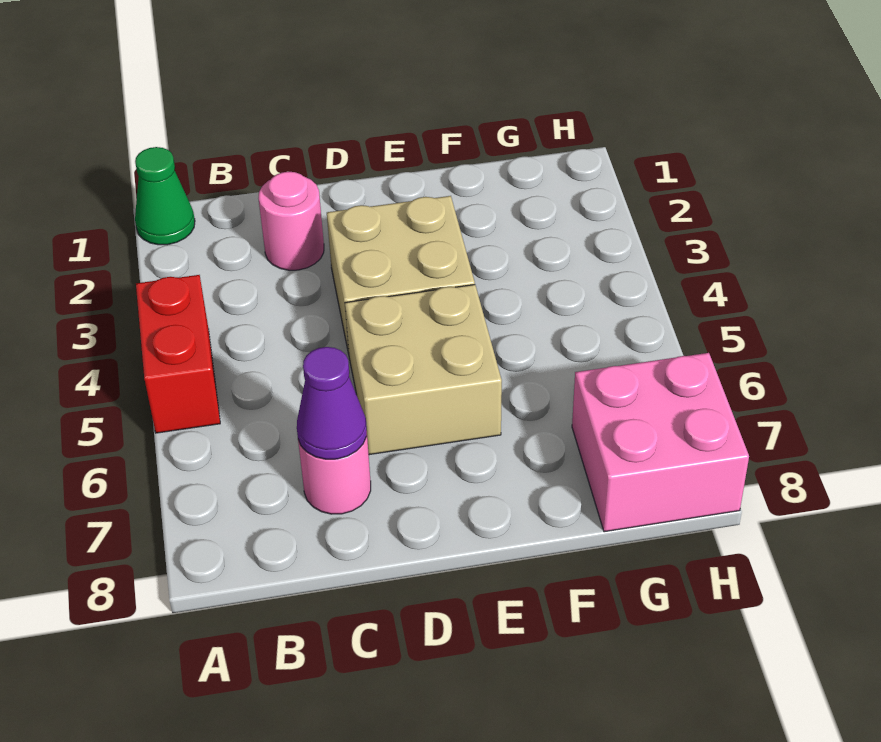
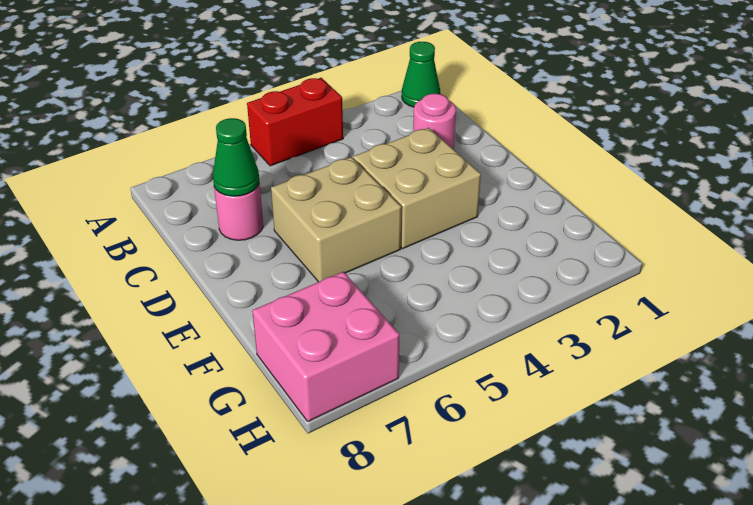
purple 1x1 cone [297,347,367,459] -> green 1x1 cone [213,118,259,196]

